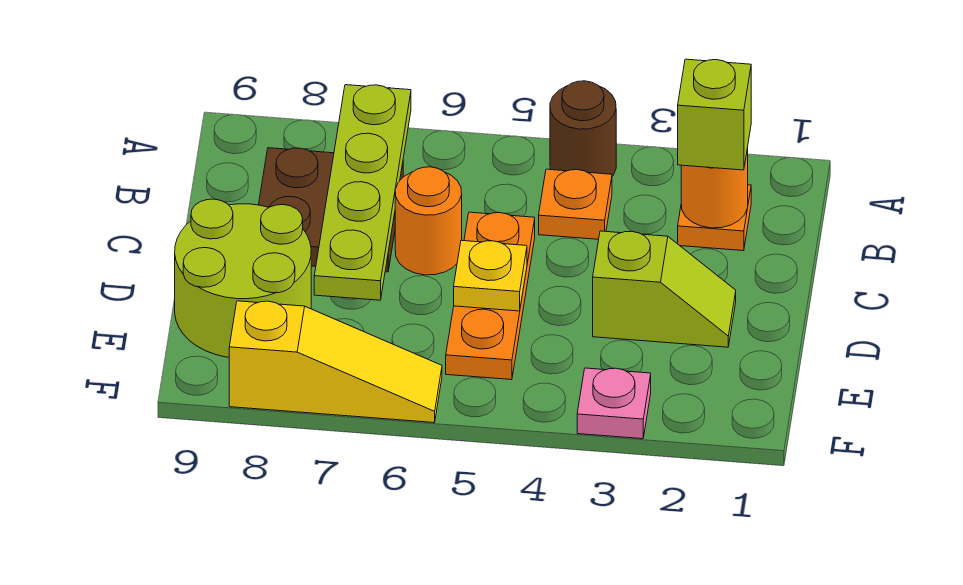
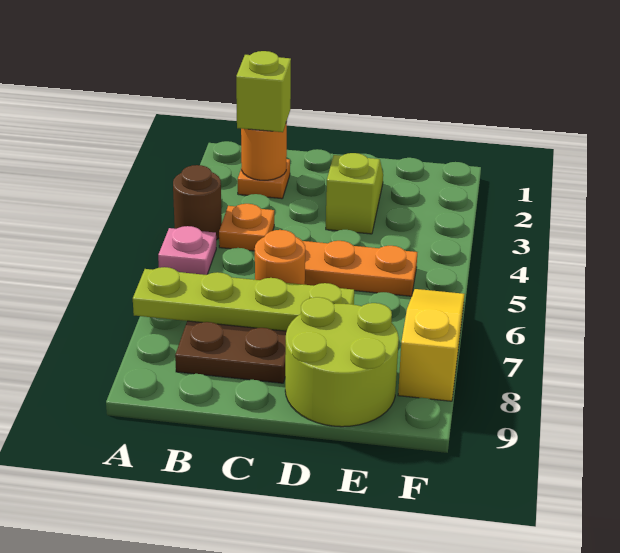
yellow 1x1 plate [454,240,527,311] -> none
pink 1x1 plate [577,368,651,439] -> pink 1x1 plate moved to [158,226,216,275]

